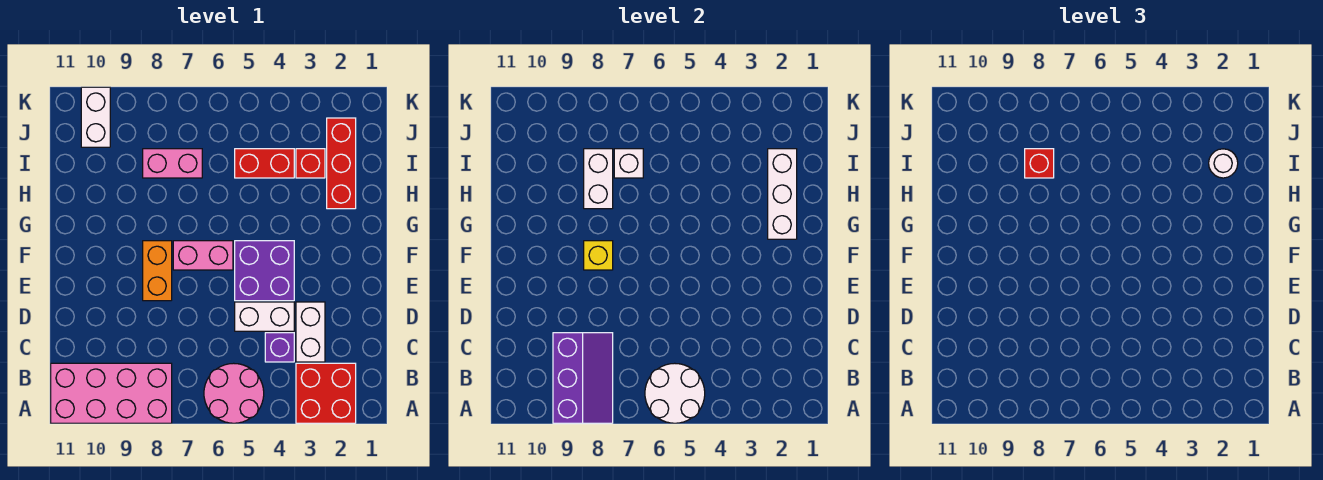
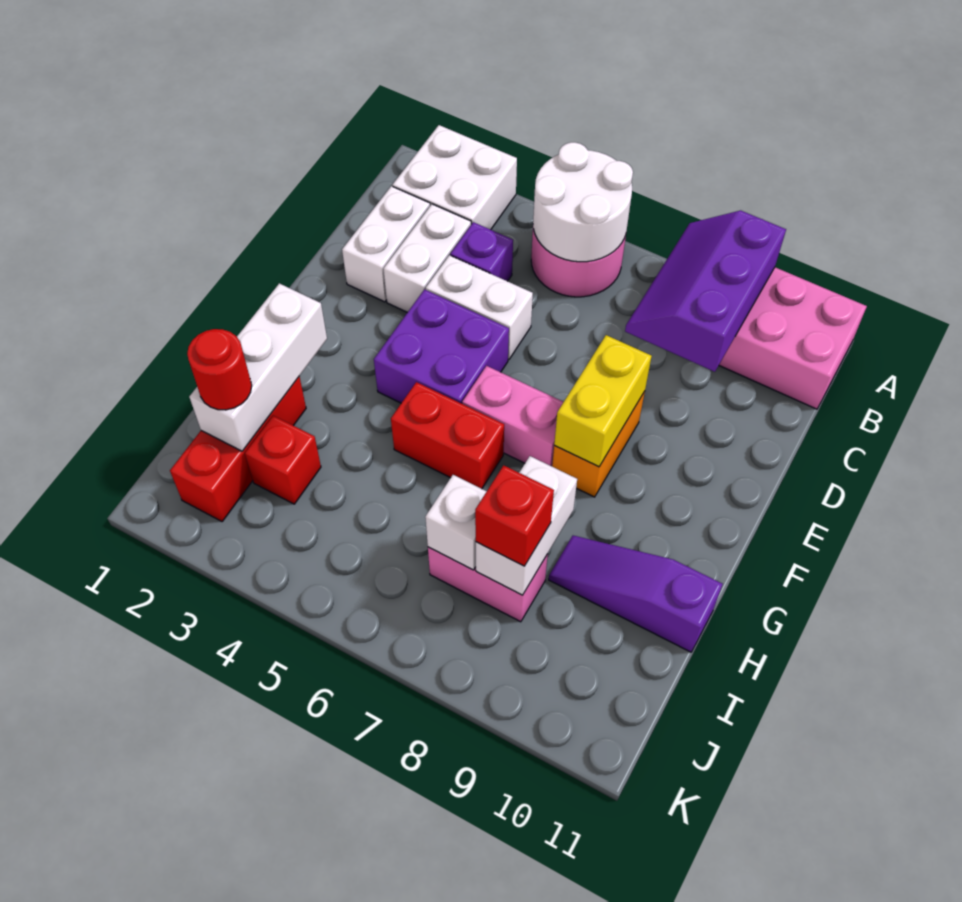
red 2x2 brick [296,363,356,423] -> white 2x2 brick [393,125,517,230]
yellow 1x1 brick [584,241,613,270] -> yellow 1x2 brick [554,335,652,467]
none -> purple 1x3 slope [549,536,723,652]
white 1x1 round brick [1209,149,1238,178] -> red 1x1 round brick [187,329,252,410]
red 1x2 brick [235,149,294,178] -> red 1x2 brick moved to [391,382,504,489]
white 1x2 brick [81,87,110,147] -> white 1x2 brick moved to [342,186,430,302]

